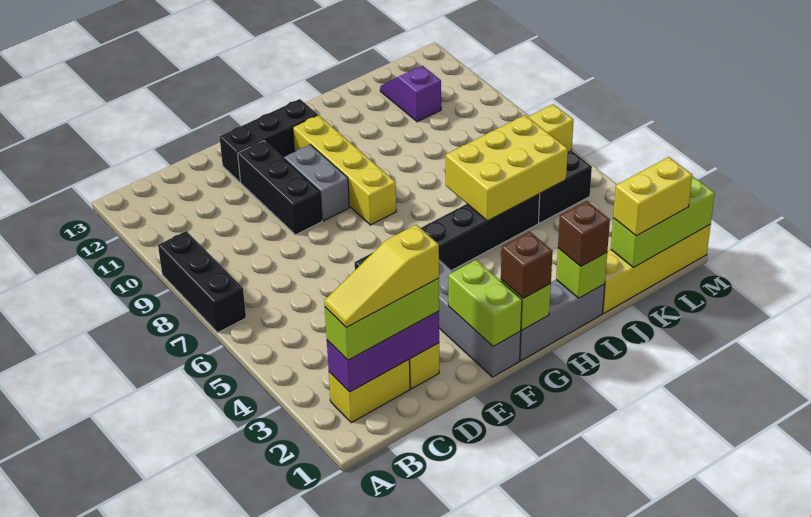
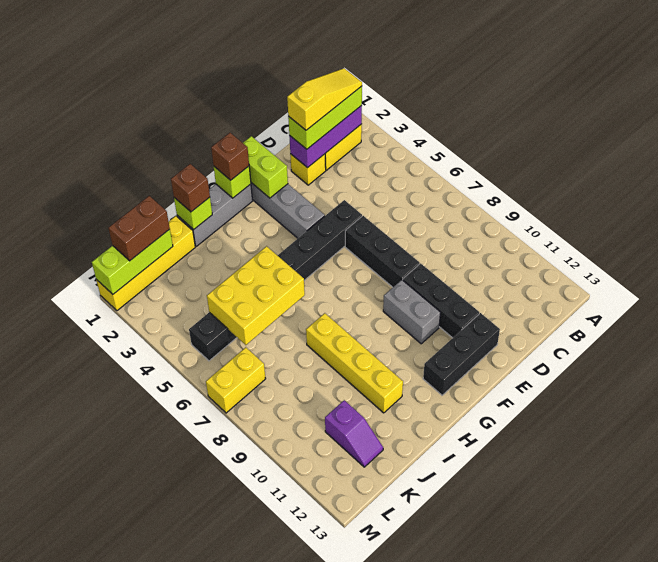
black 1x3 brick [158,231,246,332] -> black 1x3 brick moved to [345,216,420,287]
yellow 1x4 brick [293,115,396,225] -> yellow 1x4 brick moved to [306,313,403,413]
yellow 1x2 brick [613,157,692,236] -> brown 1x2 brick [108,196,170,261]

